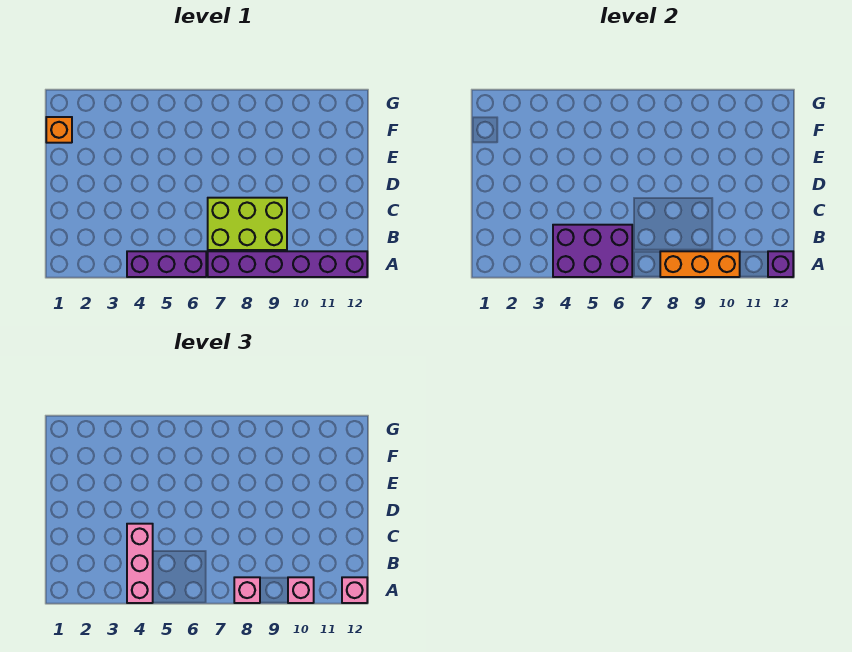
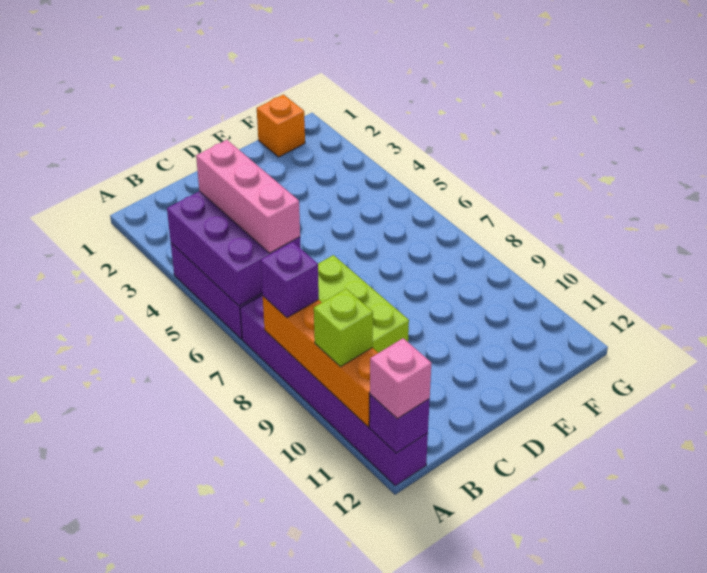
pink 1x3 brick [127,524,153,603] -> pink 1x3 brick turned to [196,140,300,253]
orange 1x3 brick [660,251,740,277] -> orange 1x4 brick [263,296,378,427]
pink 1x1 brick [234,577,260,603] -> purple 1x1 brick [261,242,319,318]
pink 1x1 brick [288,577,314,603] -> lime 1x1 brick [314,289,373,367]

